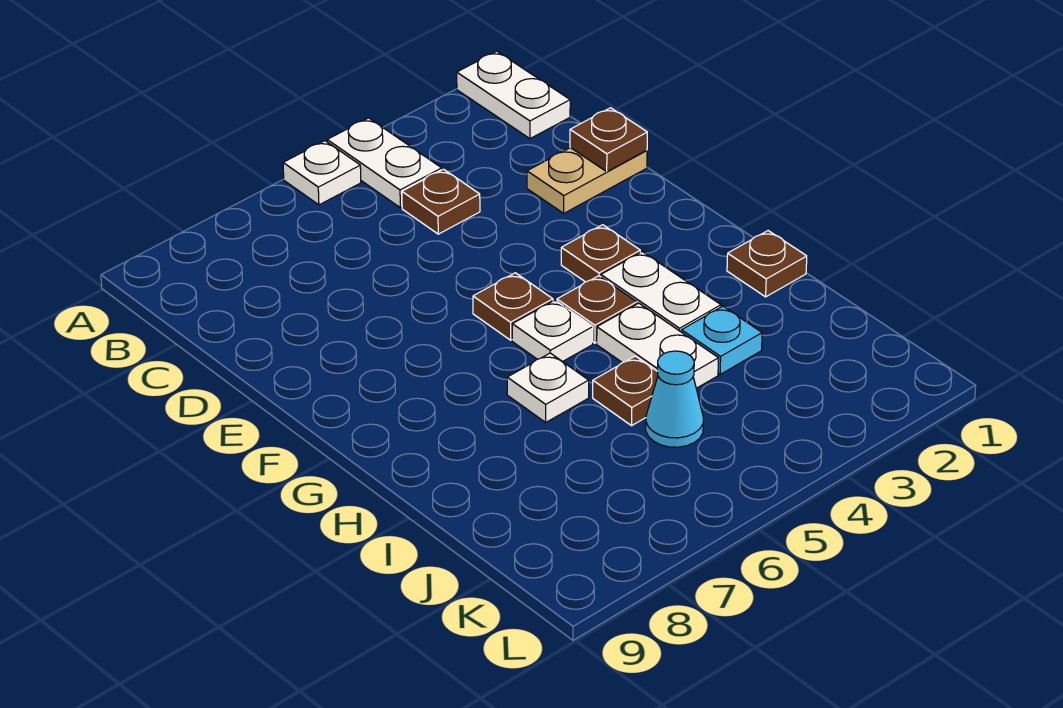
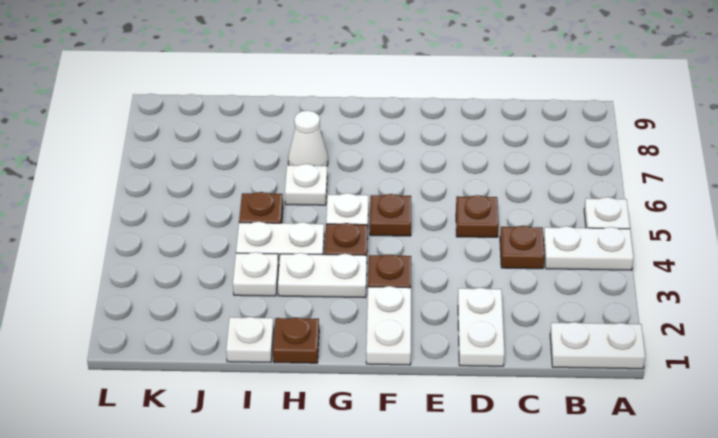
tan 1x2 plate [527,148,647,213] -> white 1x2 plate [458,288,505,366]
brown 1x1 plate [570,108,647,171] -> brown 1x1 plate moved to [456,195,499,237]
none -> white 1x2 plate [366,286,411,365]
none -> white 1x1 cone [288,110,328,166]
none -> white 1x1 plate [226,317,274,363]
cyan 1x1 plate [681,306,762,374] -> white 1x1 plate [233,252,279,296]
cyan 1x1 cone [646,351,703,447] -> none

